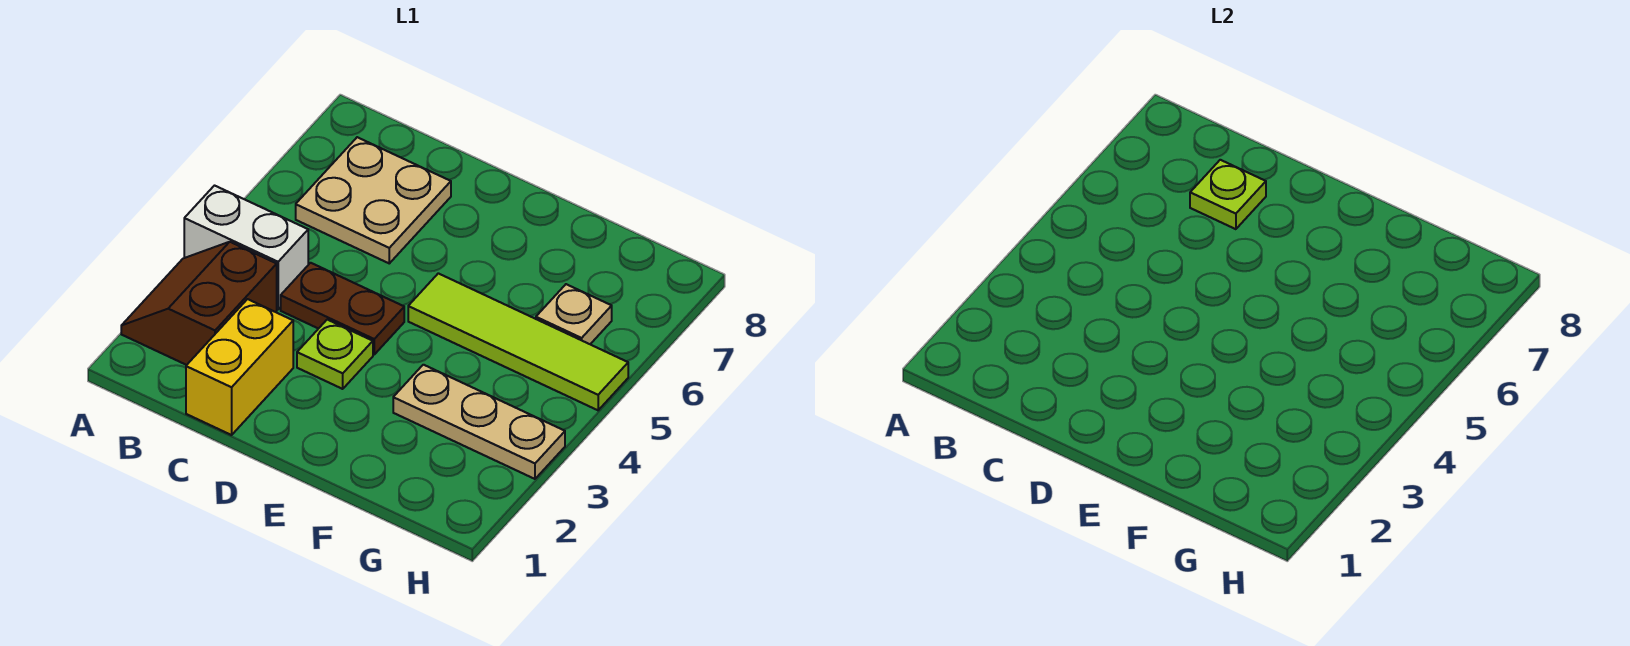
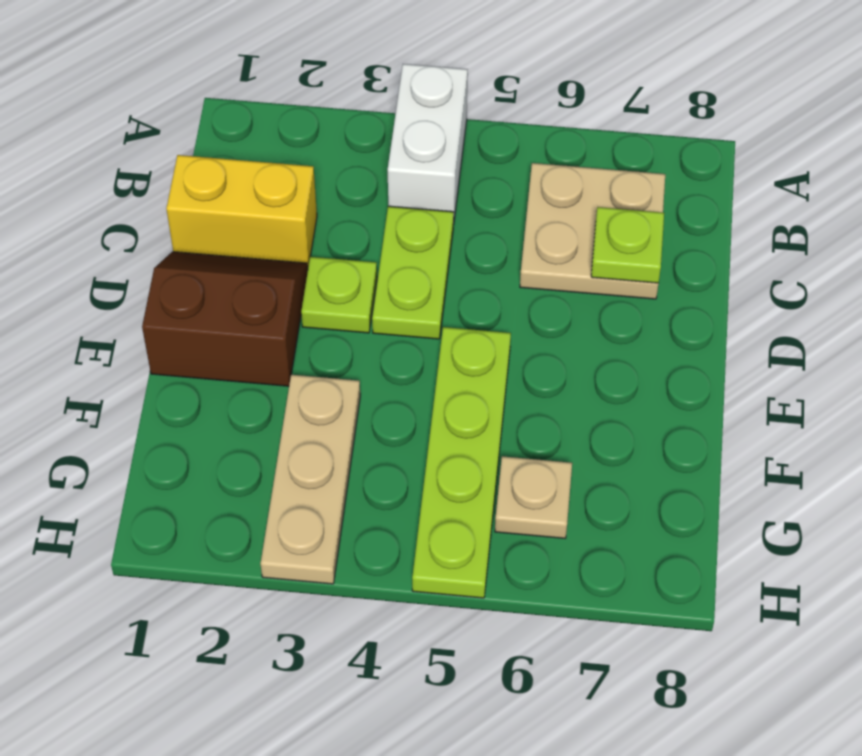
brown 2x2 slope [121,242,277,365] -> brown 2x2 slope moved to [142,252,308,386]
brown 1x2 plate [281,263,404,354] -> lime 1x2 plate [372,206,454,339]
lime 1x4 tile [408,273,628,410] -> lime 1x4 plate [412,327,511,598]

